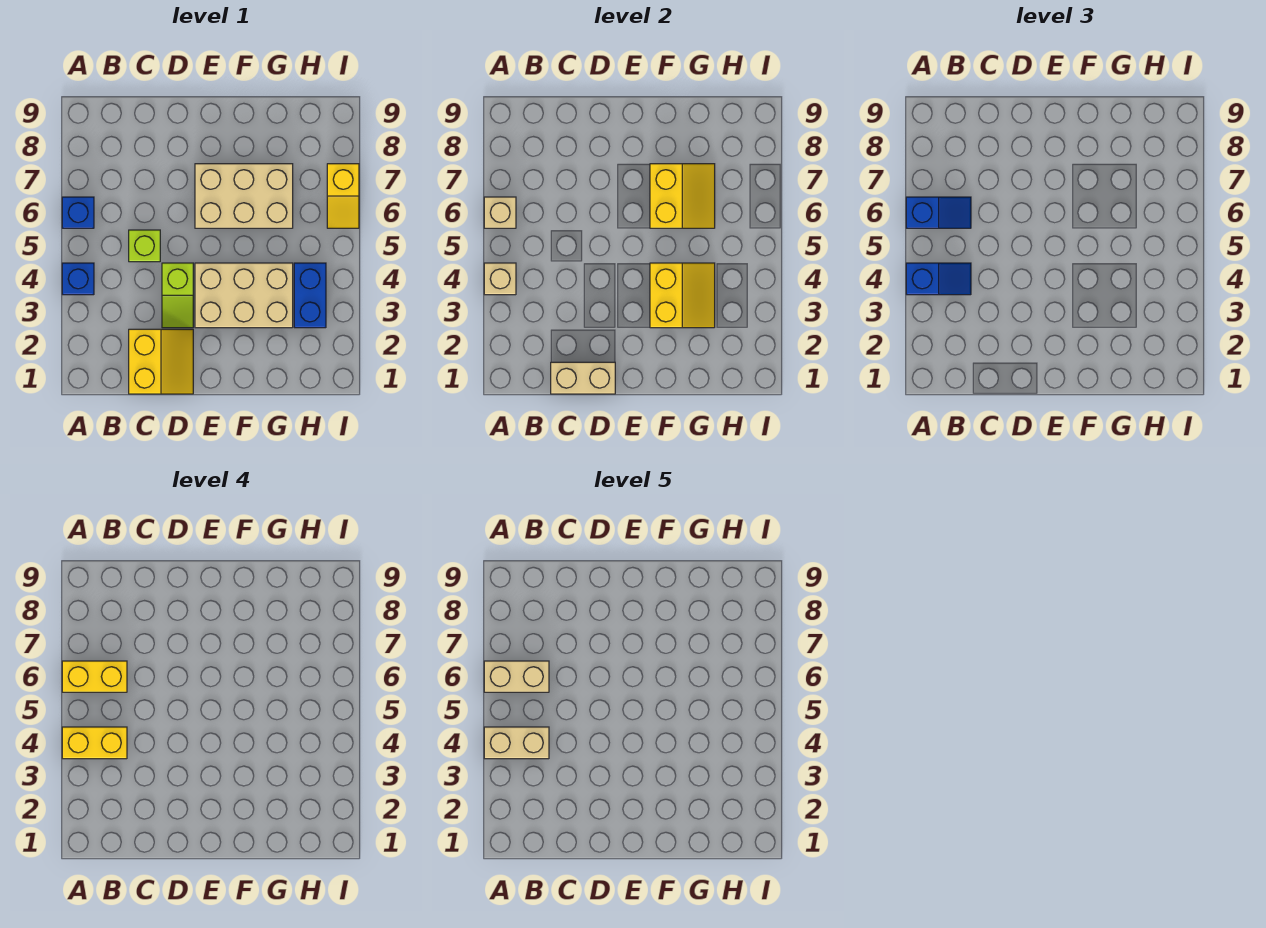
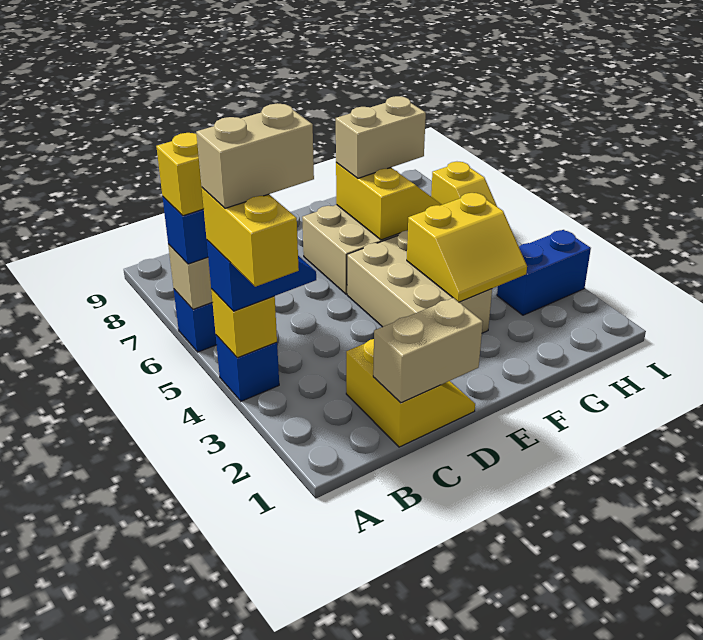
tan 1x1 brick [484,263,516,295] -> yellow 1x1 brick [211,289,277,358]
yellow 1x2 brick [62,727,127,759] -> yellow 1x2 brick turned to [202,188,299,287]
tan 1x2 brick [484,661,549,692] -> tan 1x2 brick moved to [336,96,426,178]
lime 1x1 brick [129,230,160,262] -> none
lime 1x2 slope [162,263,193,328] -> none
tan 2x3 brick [195,263,293,328] -> tan 2x3 brick turned to [347,230,492,333]
yellow 2x2 slope [650,263,715,328] -> yellow 2x2 slope turned to [407,193,527,302]
blue 1x2 brick [294,263,326,328] -> blue 1x2 brick turned to [497,230,591,315]

